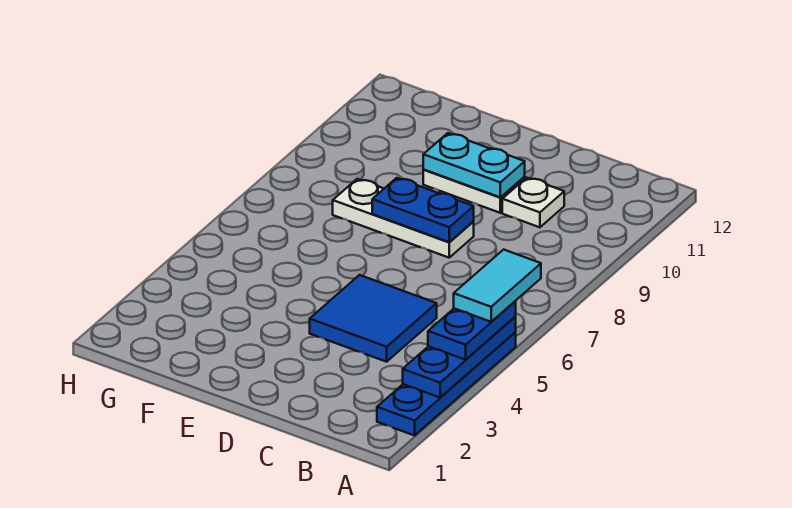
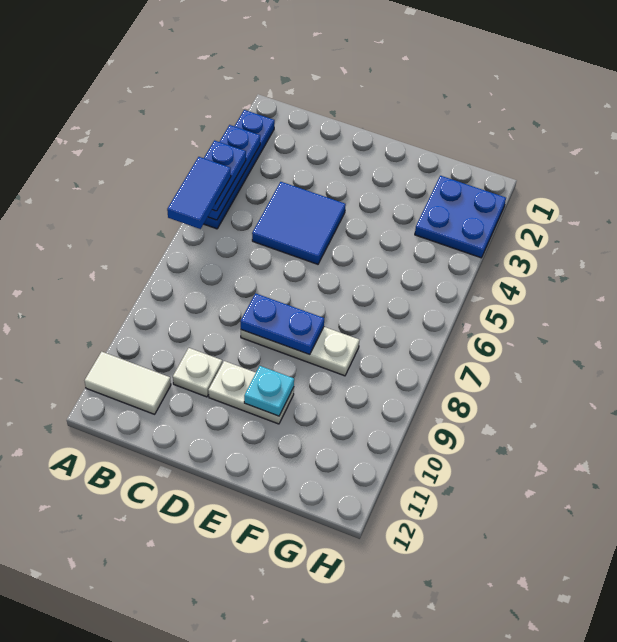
cyan 1x2 tile [454,250,541,322] -> blue 1x2 tile [167,157,231,229]
none -> white 1x2 tile [85,352,171,414]
cyan 1x2 plate [423,133,525,197] -> cyan 1x1 plate [244,366,294,416]
none -> blue 2x2 plate [415,176,506,258]

